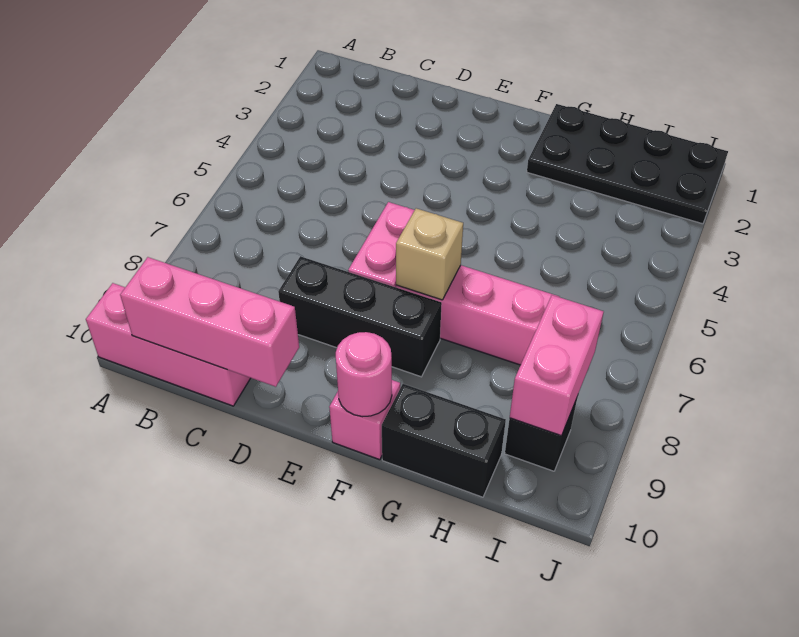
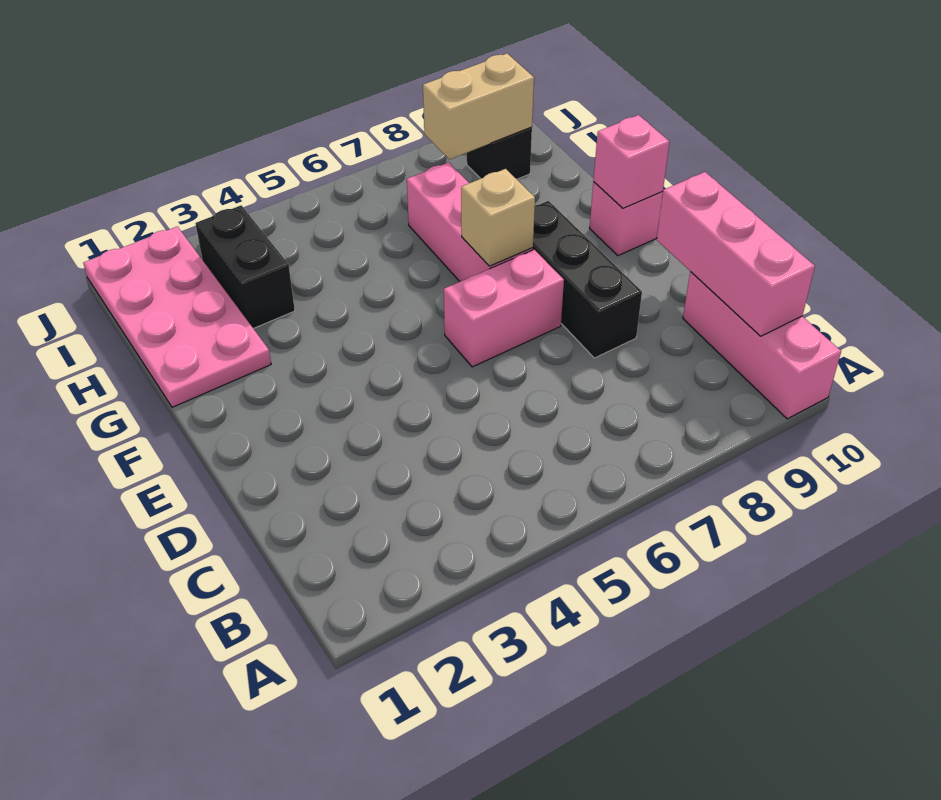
pink 1x1 round brick [336,332,392,417] -> pink 1x1 brick [594,115,669,208]
black 2x4 plate [527,104,728,224] -> pink 2x4 plate [83,226,271,407]
black 1x2 brick [382,384,506,497] -> black 1x2 brick moved to [196,205,295,329]
pink 1x2 brick [510,295,604,436] -> tan 1x2 brick [423,54,534,159]

